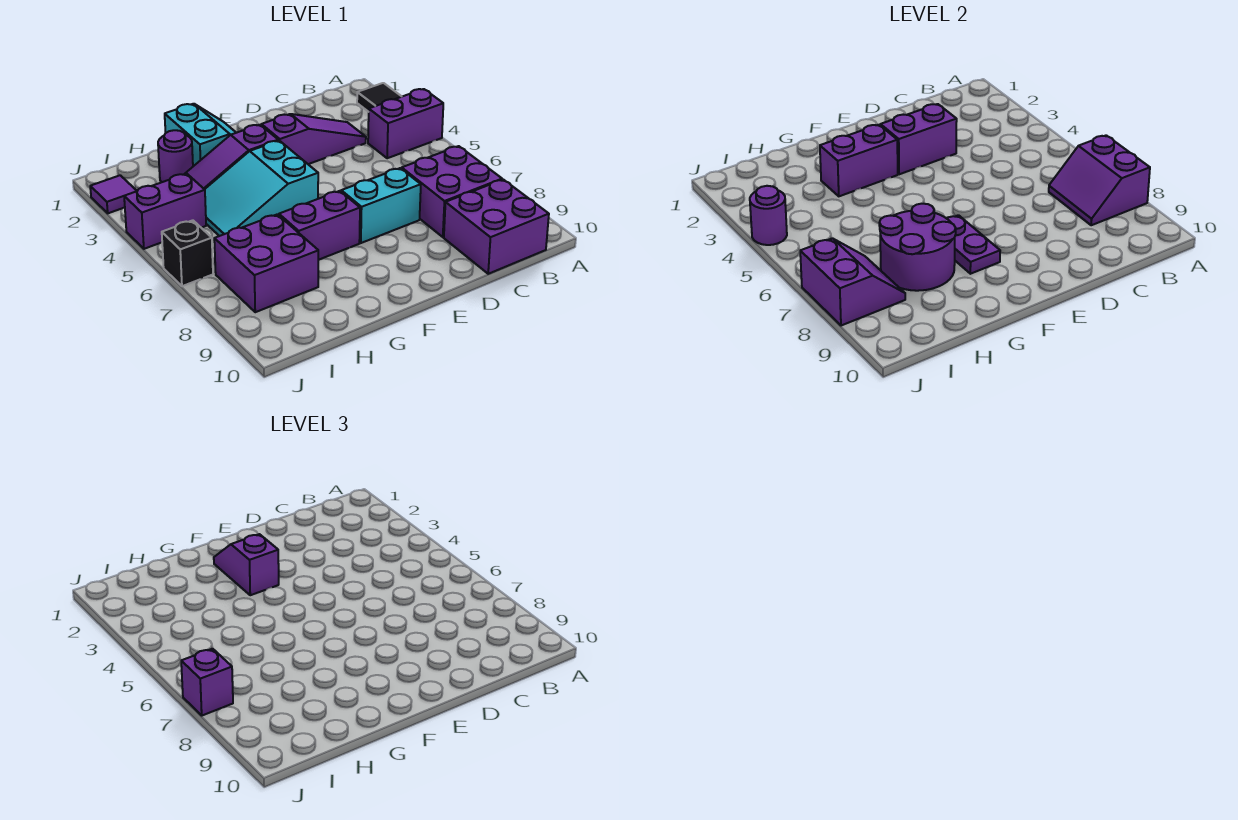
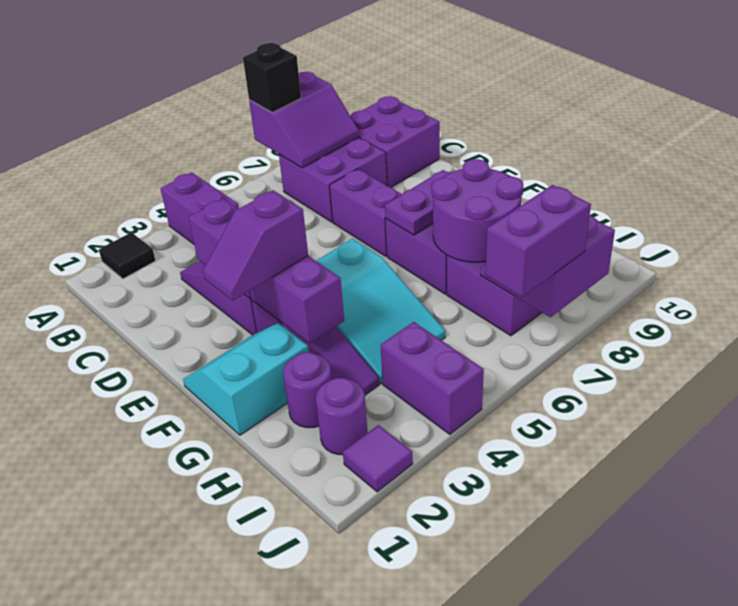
cyan 1x2 brick [341,168,421,243] -> purple 1x2 brick [330,169,402,256]
purple 1x1 round brick [750,186,787,245] -> purple 1x1 round brick moved to [316,378,368,455]
black 1x1 brick [162,220,213,286] -> black 1x1 brick moved to [243,43,301,113]
purple 1x1 brick [181,649,233,715] -> purple 1x2 brick [485,185,591,297]

